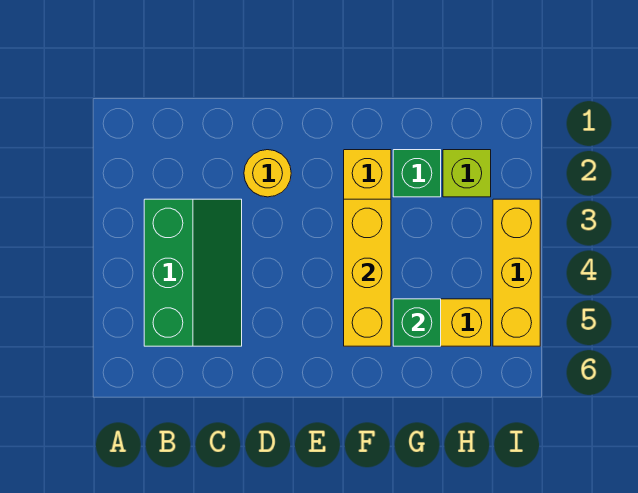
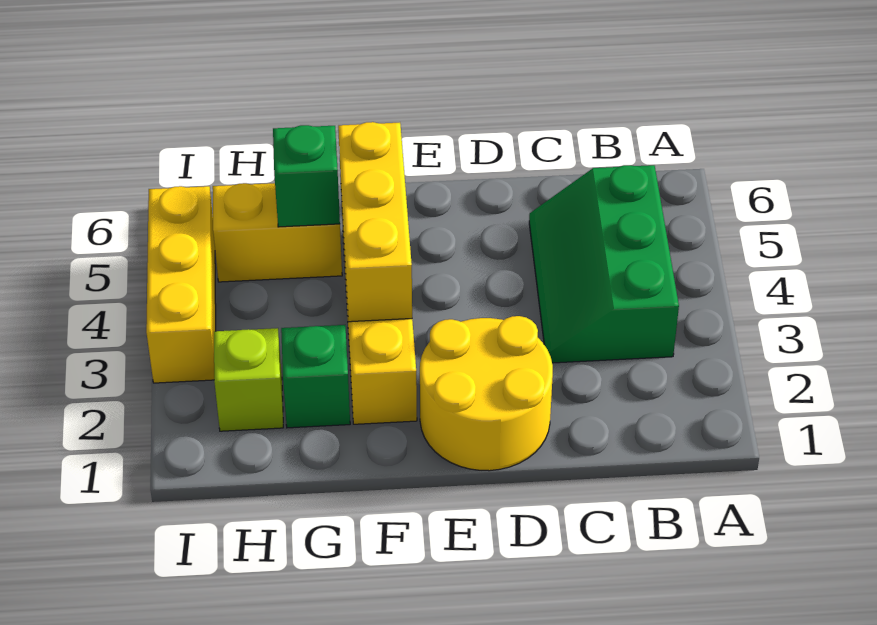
yellow 1x1 round brick [244,150,291,197] -> yellow 2x2 round brick [420,316,553,471]

